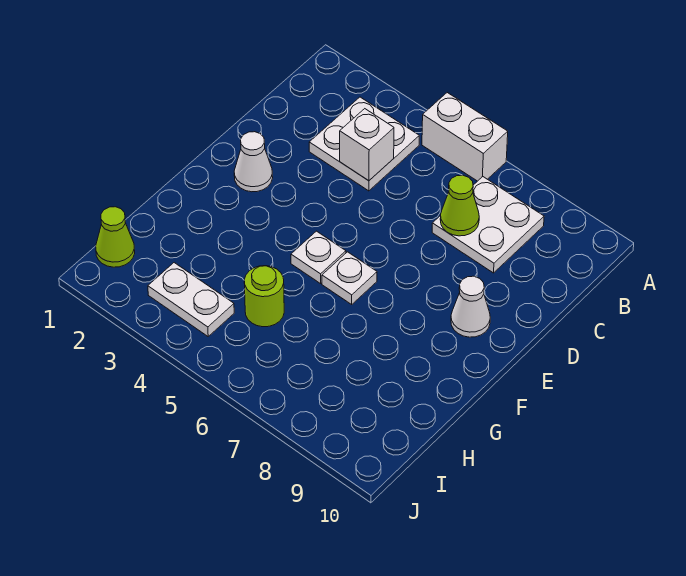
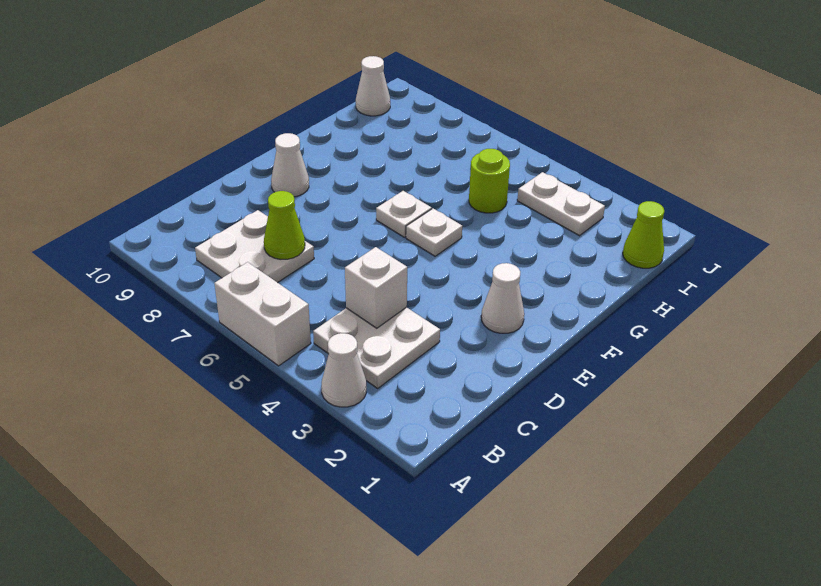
none -> white 1x1 cone [321,333,366,407]
none -> white 1x1 cone [356,56,390,116]

